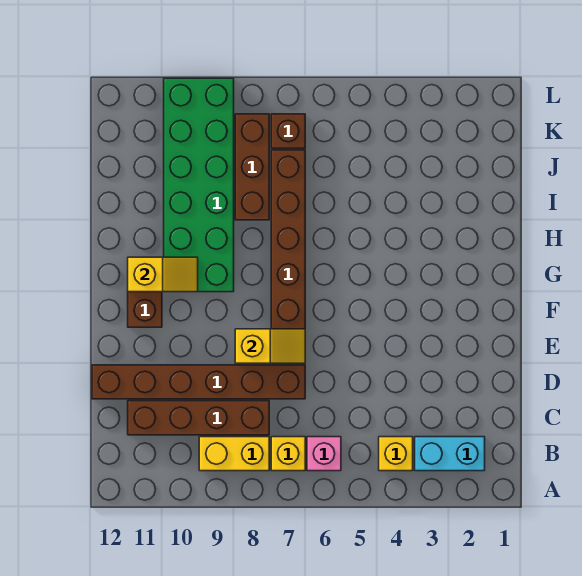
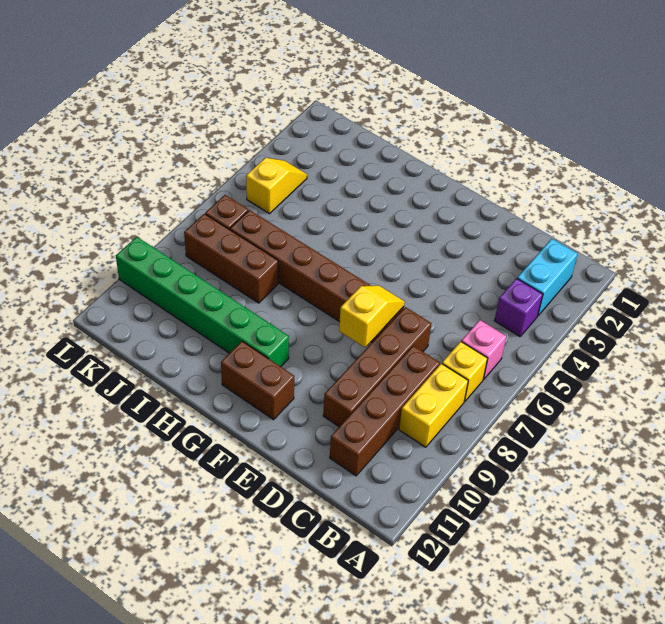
yellow 1x1 brick [379,437,413,471] -> purple 1x1 brick [494,278,543,336]
brown 1x6 brick [92,365,305,399] -> brown 1x4 brick [323,307,431,427]
green 2x6 brick [164,78,234,292] -> green 1x6 brick [116,237,289,367]
yellow 1x2 slope [128,257,198,292] -> yellow 1x2 slope moved to [246,158,307,214]

